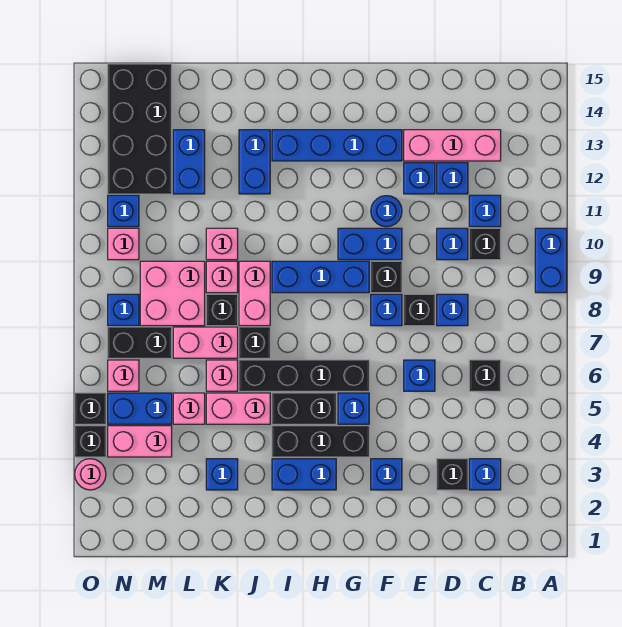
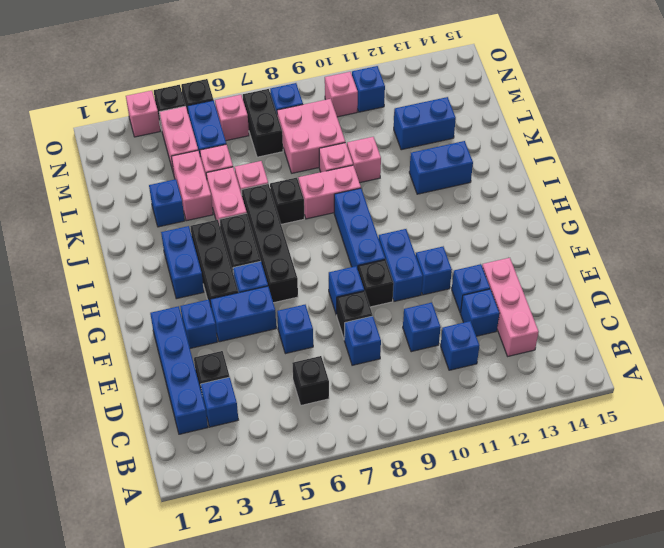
blue 1x2 brick [535,228,567,293] -> blue 1x2 brick moved to [210,286,276,342]
black 1x1 brick [469,228,501,260] -> none
blue 1x1 round brick [371,196,402,227] -> blue 1x1 brick [416,247,452,295]
blue 1x4 brick [272,130,402,161] -> blue 1x4 brick moved to [150,306,208,434]
pink 1x2 brick [173,327,238,358] -> pink 1x2 brick moved to [171,151,213,221]
black 1x1 brick [206,294,238,326] -> none
black 2x4 brick [108,64,172,194] -> none
pink 1x1 round brick [75,459,106,490] -> pink 1x1 brick [126,91,160,137]

